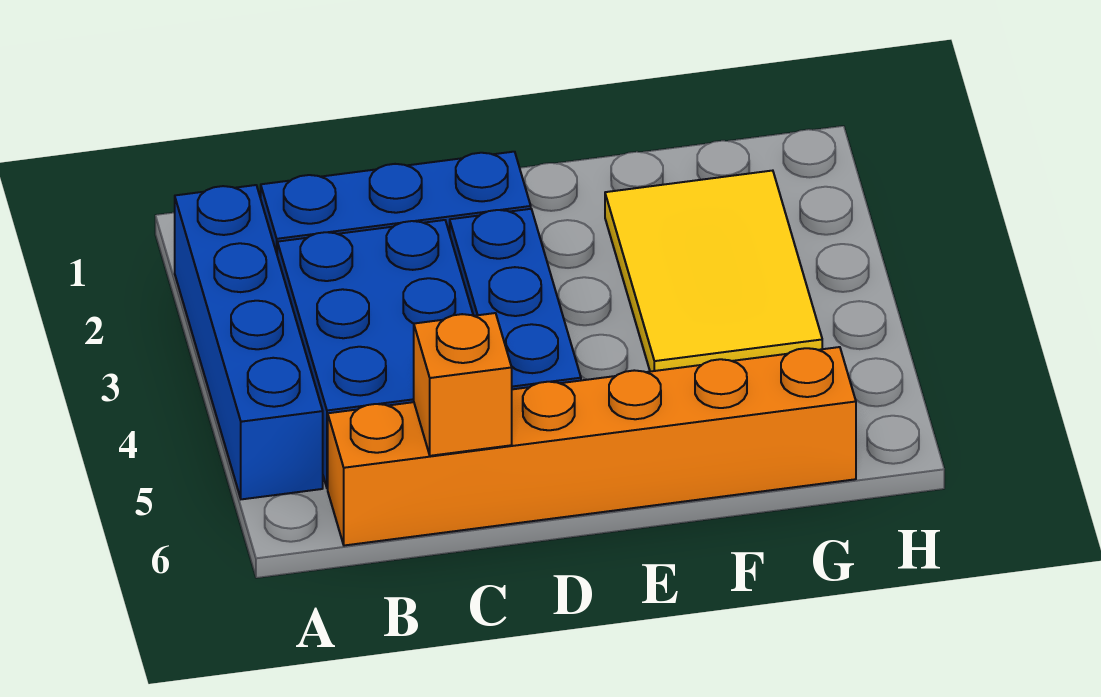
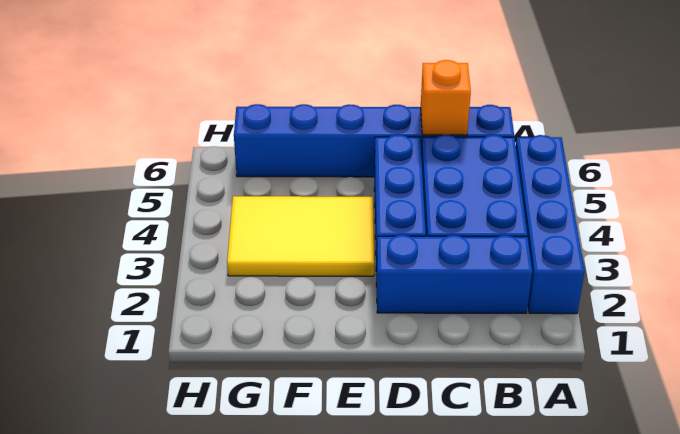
orange 1x6 brick [328,347,856,546] -> blue 1x6 brick [234,104,514,177]
yellow 2x3 tile [605,171,822,372] -> yellow 2x3 tile turned to [227,196,374,276]

